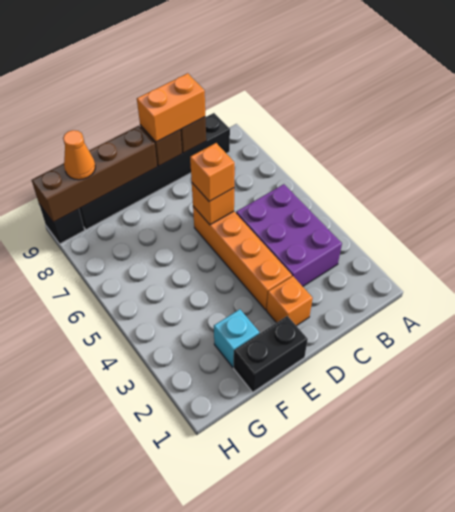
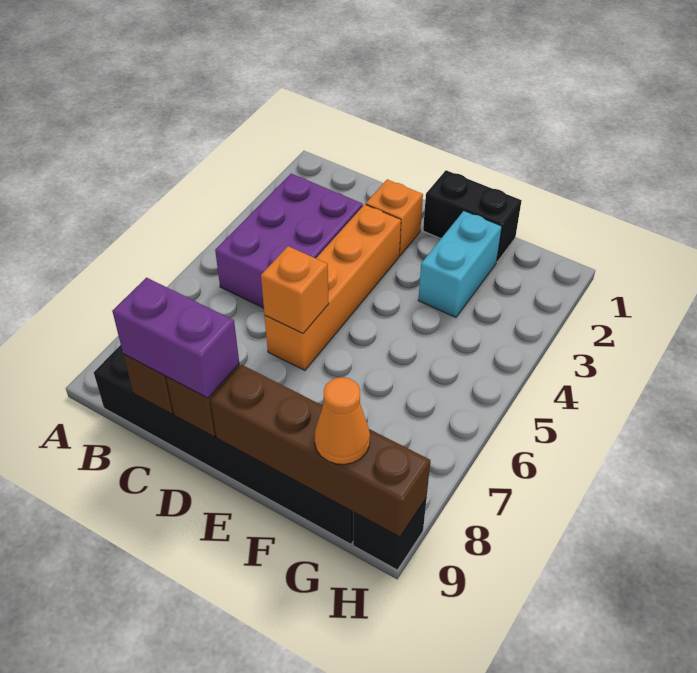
orange 1x2 brick [137,73,205,142] -> purple 1x2 brick [112,278,239,398]
orange 1x1 brick [190,143,235,201] -> none
cyan 1x1 brick [214,309,259,367] -> cyan 1x2 brick [418,211,502,317]

